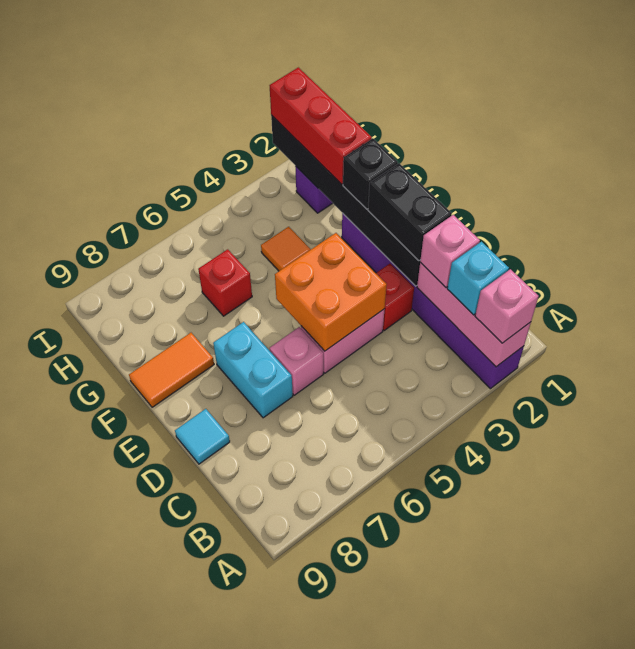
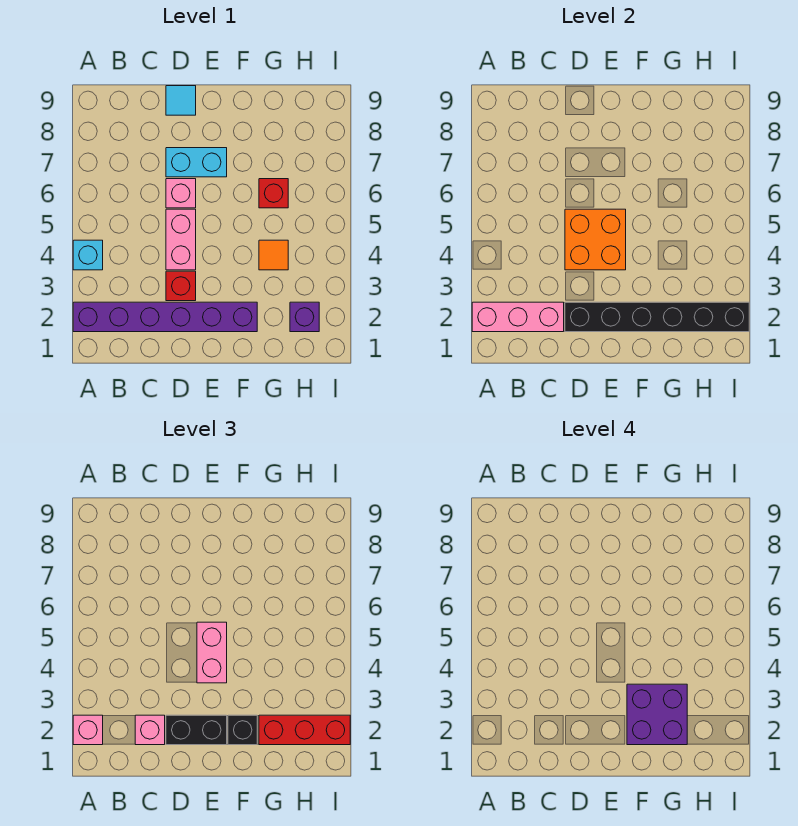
cyan 1x1 brick [447,242,509,315] -> cyan 1x1 brick moved to [73,240,103,270]
none -> pink 1x2 brick [197,622,227,683]
none -> purple 2x2 brick [627,684,687,745]
orange 1x2 tile [129,333,214,407] -> none

